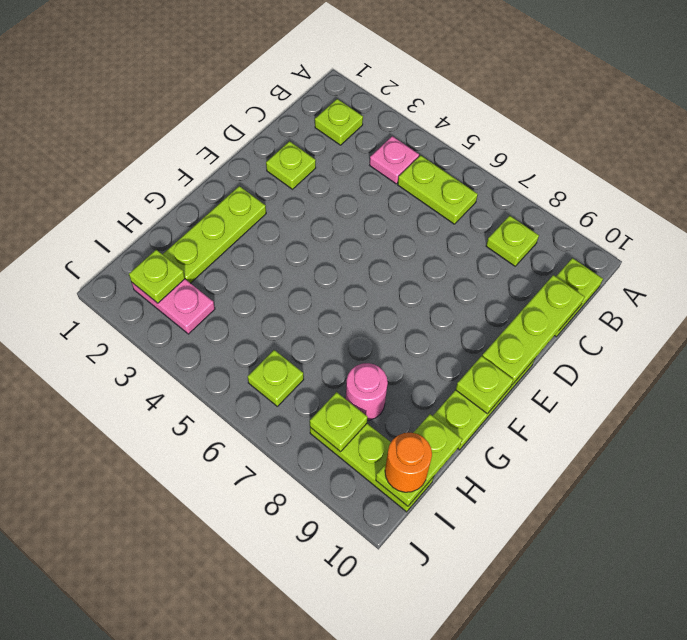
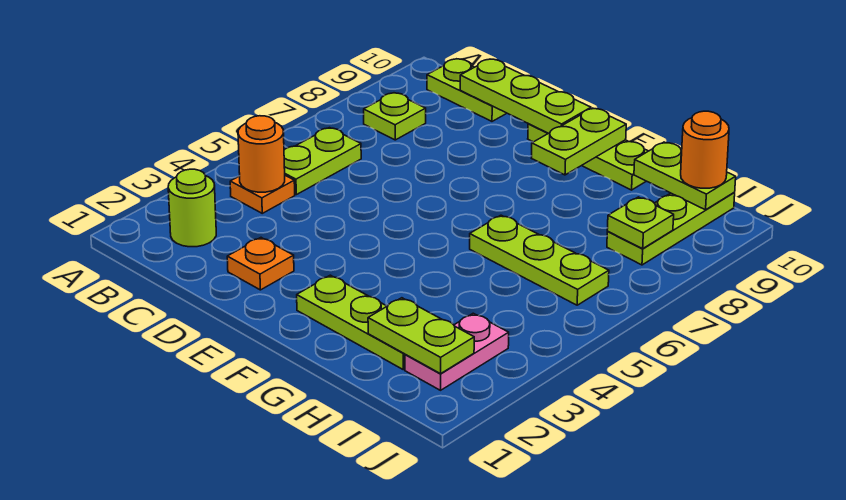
lime 1x1 plate [315,99,363,145] -> lime 1x1 round brick [168,169,216,247]
pink 1x1 plate [370,136,419,184] -> orange 1x1 plate [230,175,295,213]
none -> orange 1x1 round brick [238,116,285,192]
lime 1x1 plate [266,141,316,189] -> orange 1x1 plate [227,238,294,290]
lime 1x1 plate [456,356,514,414] -> lime 1x2 plate [532,108,626,175]
pink 1x1 round brick [346,363,388,420] -> none
lime 1x1 plate [129,250,185,303] -> lime 1x2 plate [368,298,474,374]
lime 1x1 plate [248,350,304,406] -> lime 1x3 plate [470,215,609,305]

